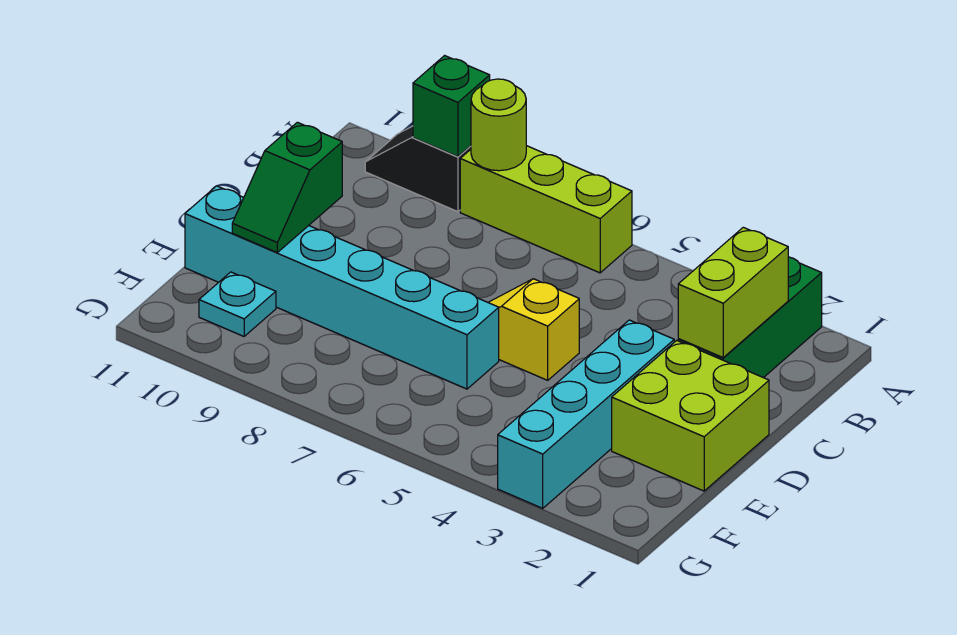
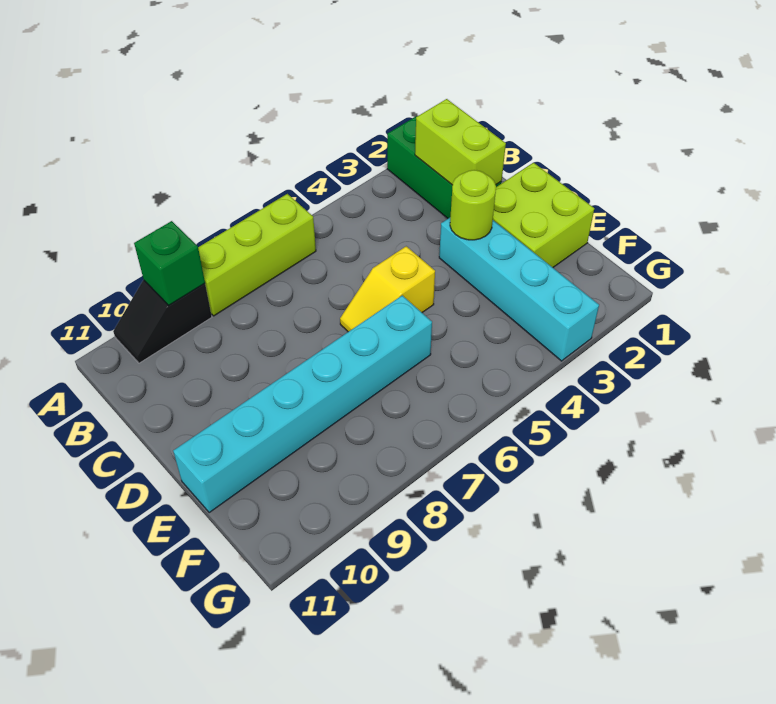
lime 1x1 round brick [471,79,526,171] -> lime 1x1 round brick moved to [450,170,496,240]
green 1x2 slope [232,122,342,252] -> none
cyan 1x1 plate [199,272,276,336] -> none

